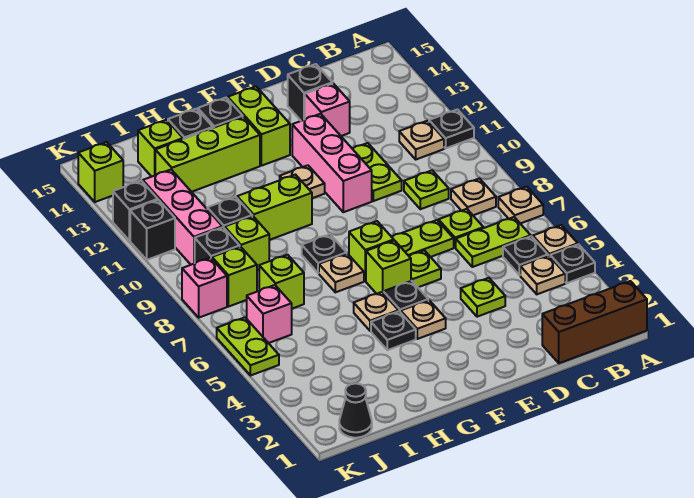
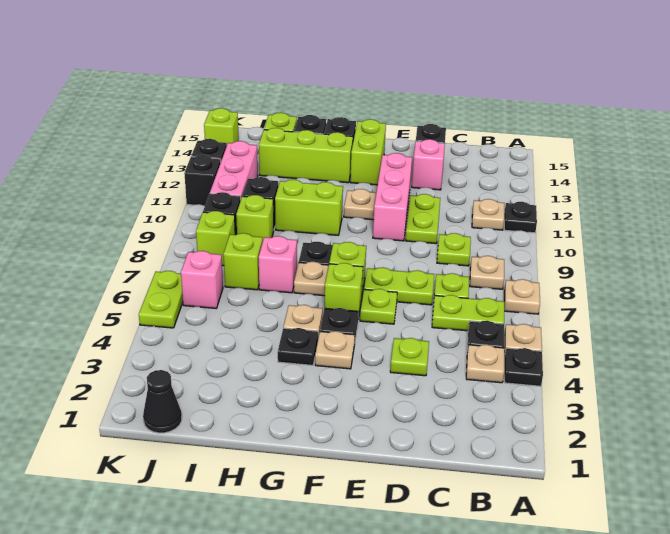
brown 1x3 brick [542,281,647,363] -> none
pink 1x1 brick [182,258,227,318] -> pink 1x1 brick moved to [259,236,297,293]

